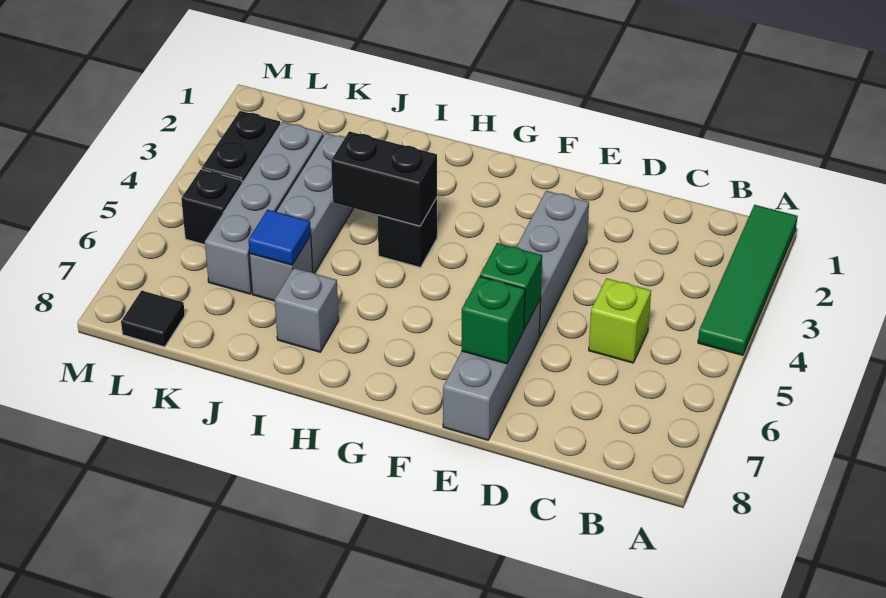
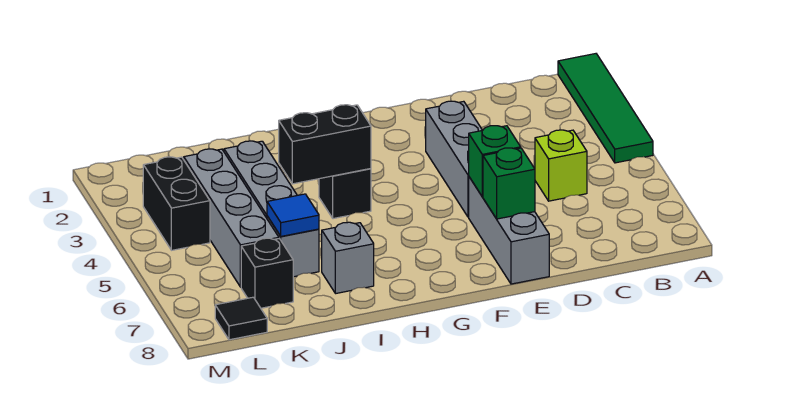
black 1x1 brick [181,169,242,244] -> black 1x1 brick moved to [241,238,293,308]

